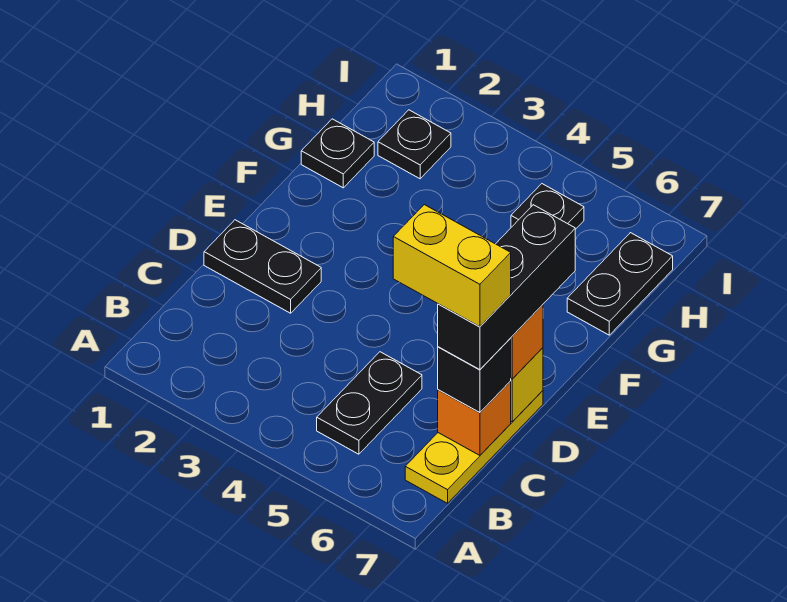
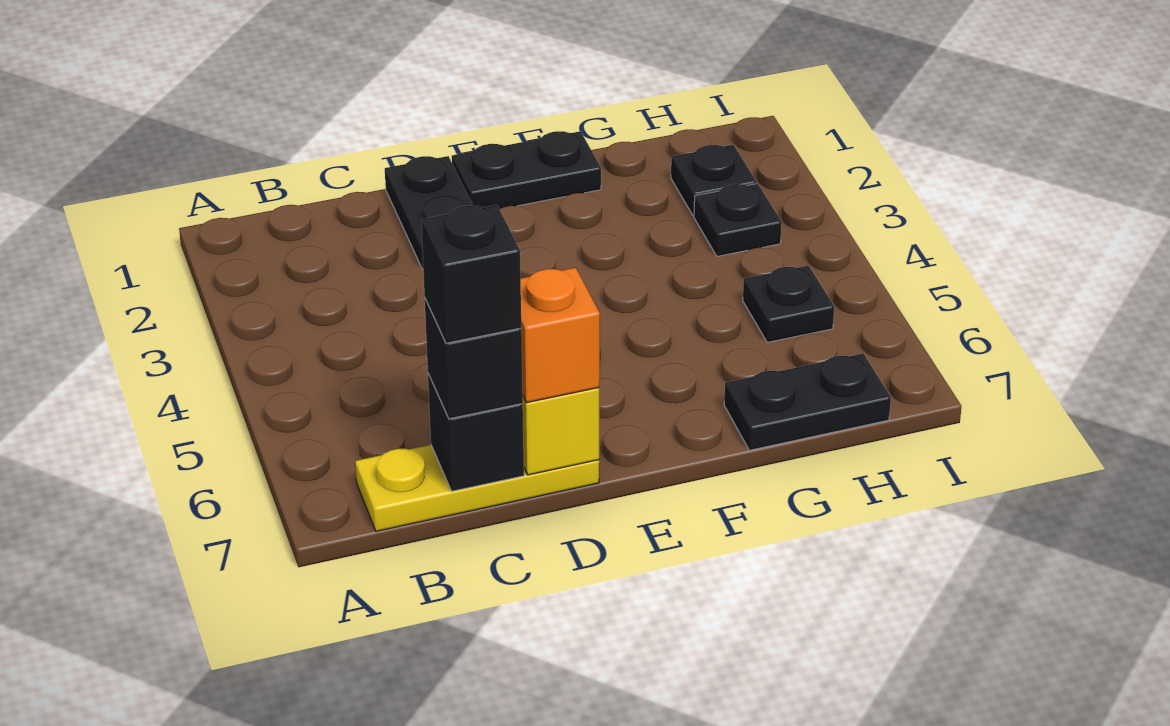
black 1x2 plate [317,352,422,454] -> black 1x2 plate moved to [452,131,601,209]
yellow 1x2 brick [393,205,511,327] -> none
orange 1x1 brick [438,381,511,455] -> black 1x1 brick [428,374,524,491]
black 1x3 brick [438,205,575,370] -> black 1x1 brick [421,205,521,343]
black 1x1 plate [301,119,374,188] -> black 1x1 plate moved to [694,184,782,256]

